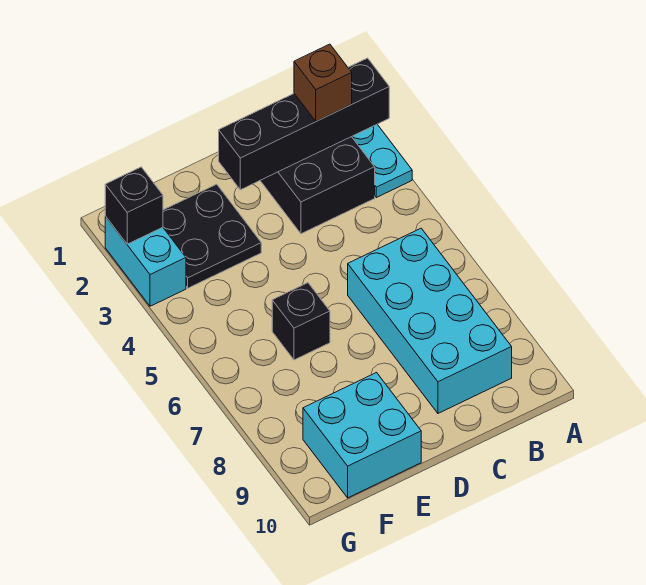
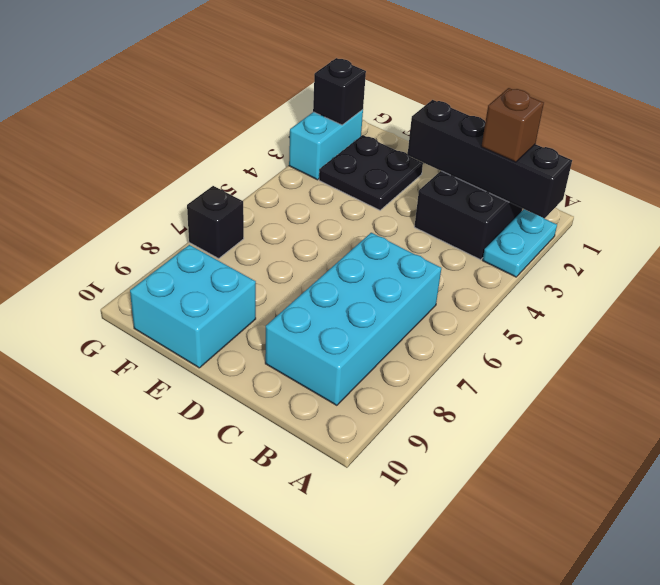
black 1x1 brick [272,283,330,360] -> black 1x1 brick moved to [187,186,244,258]

